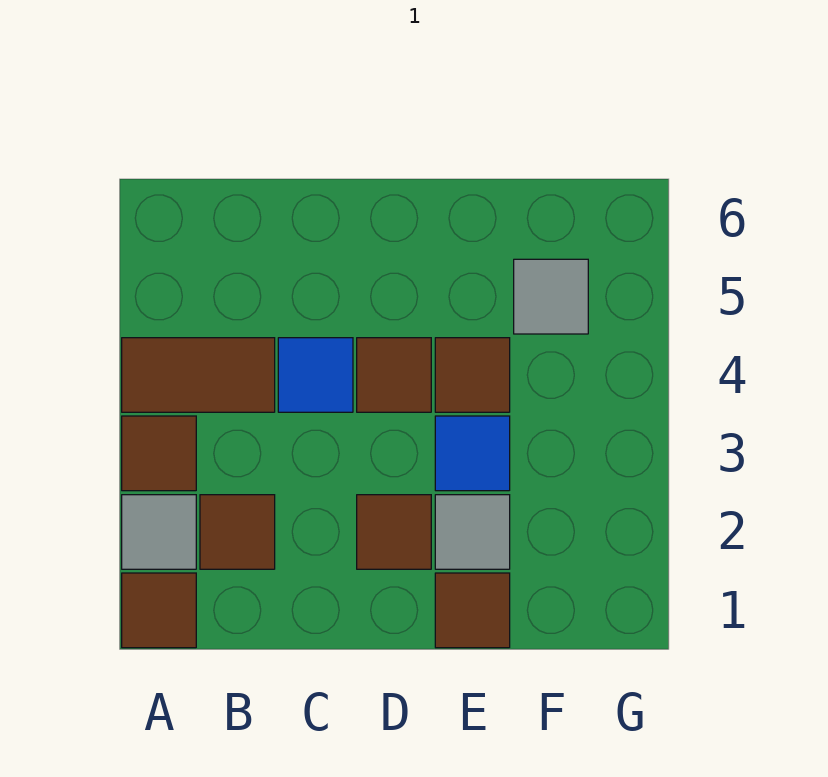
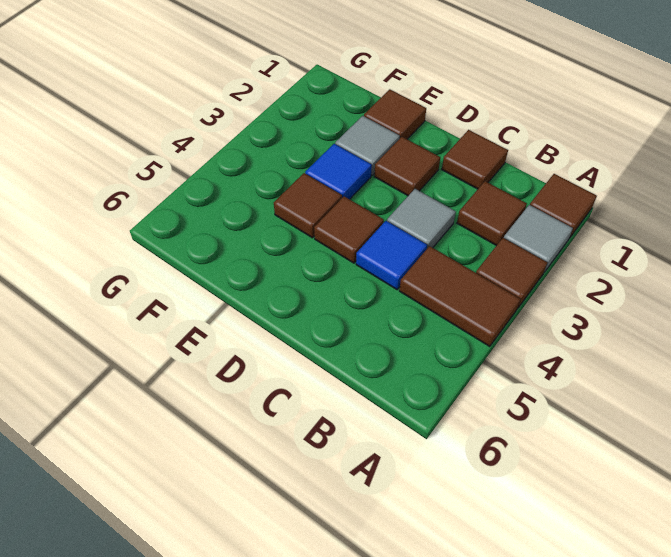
none -> brown 1x1 tile [442,130,508,189]
grey 1x1 tile [514,259,588,334] -> grey 1x1 tile moved to [387,189,456,248]

